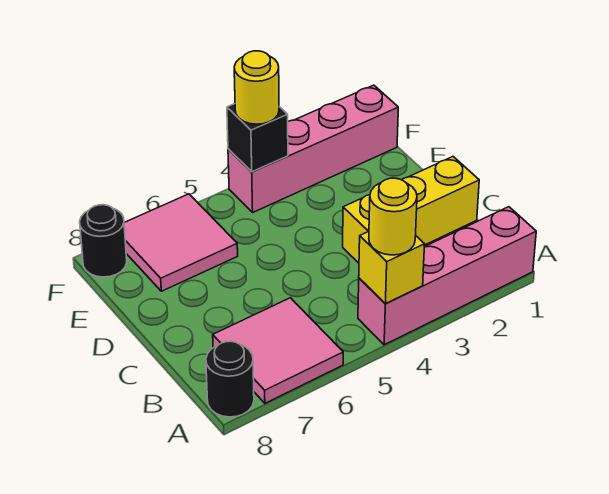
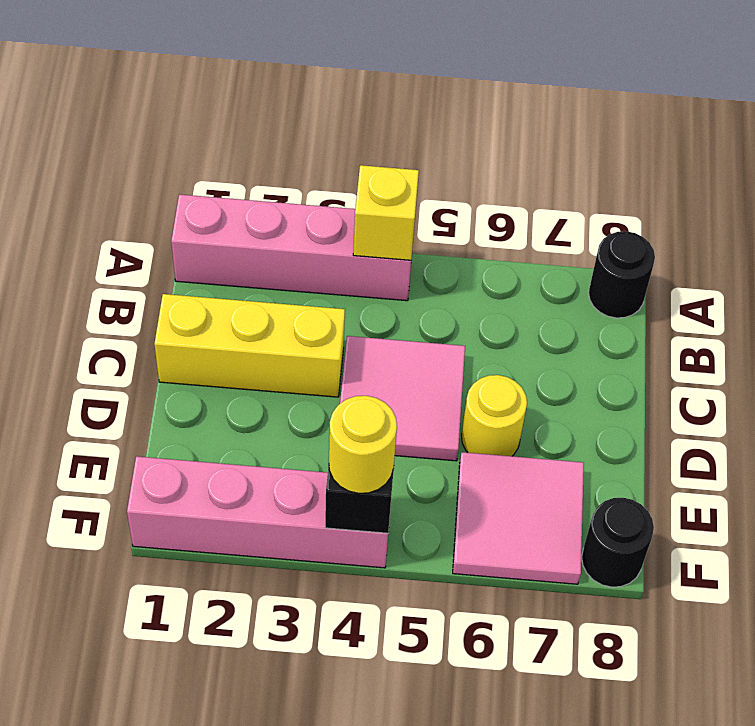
yellow 1x1 round brick [369,178,417,255] -> yellow 1x1 round brick moved to [462,375,527,456]
pink 2x2 tile [213,298,343,403] -> pink 2x2 tile moved to [340,336,465,461]

